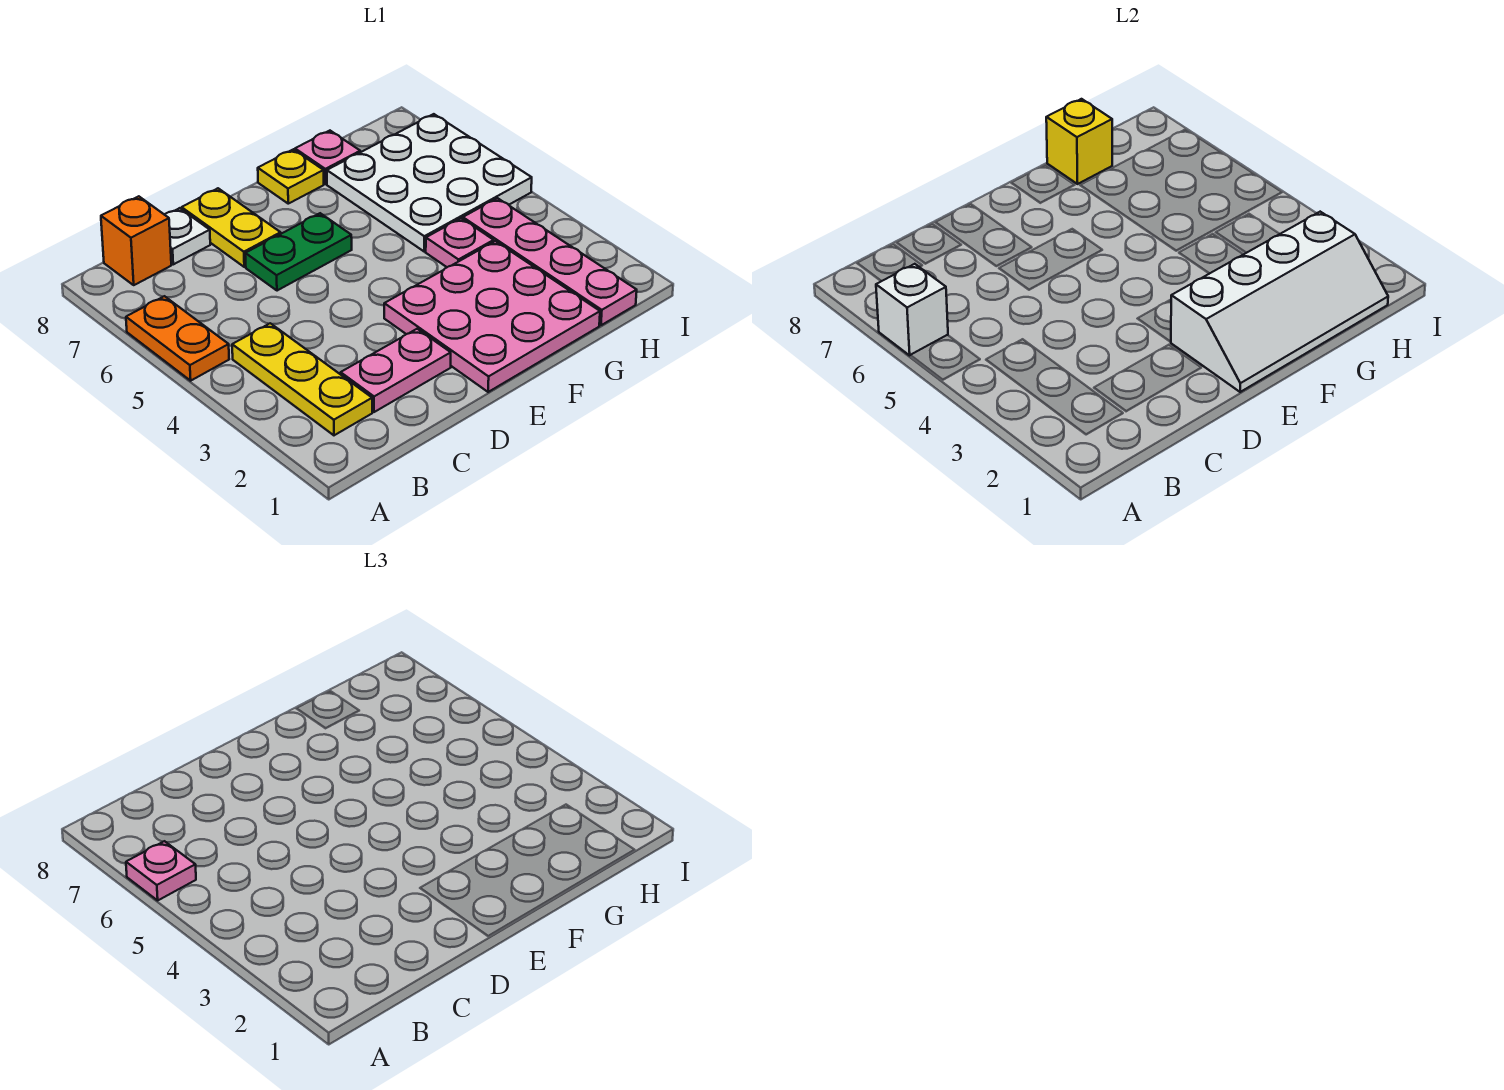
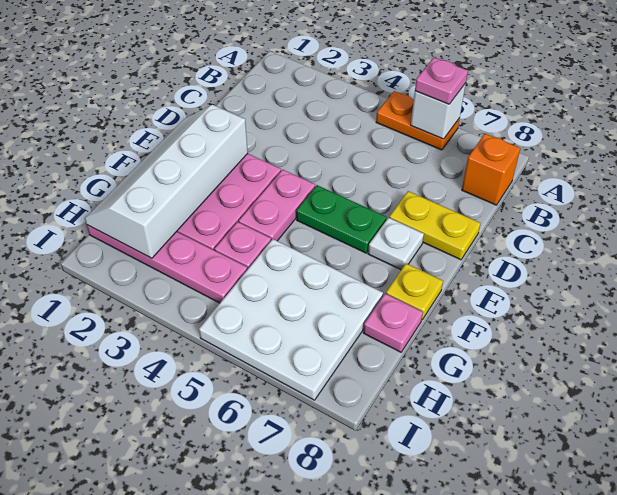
yellow 1x3 plate [232,323,372,435] -> none
pink 1x2 plate [341,329,451,412] -> pink 1x2 plate moved to [239,170,315,241]
white 1x1 plate [164,208,210,264] -> white 1x1 plate moved to [368,218,424,270]
green 1x2 plate [245,213,352,291] -> green 1x2 plate turned to [296,185,387,253]
yellow 1x1 brick [1046,99,1112,184] -> none

